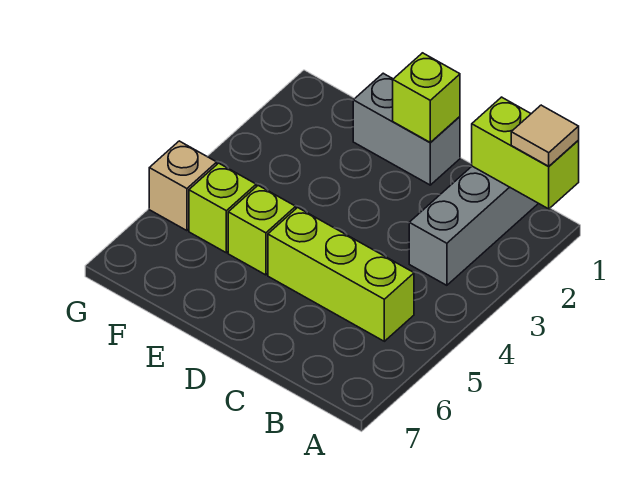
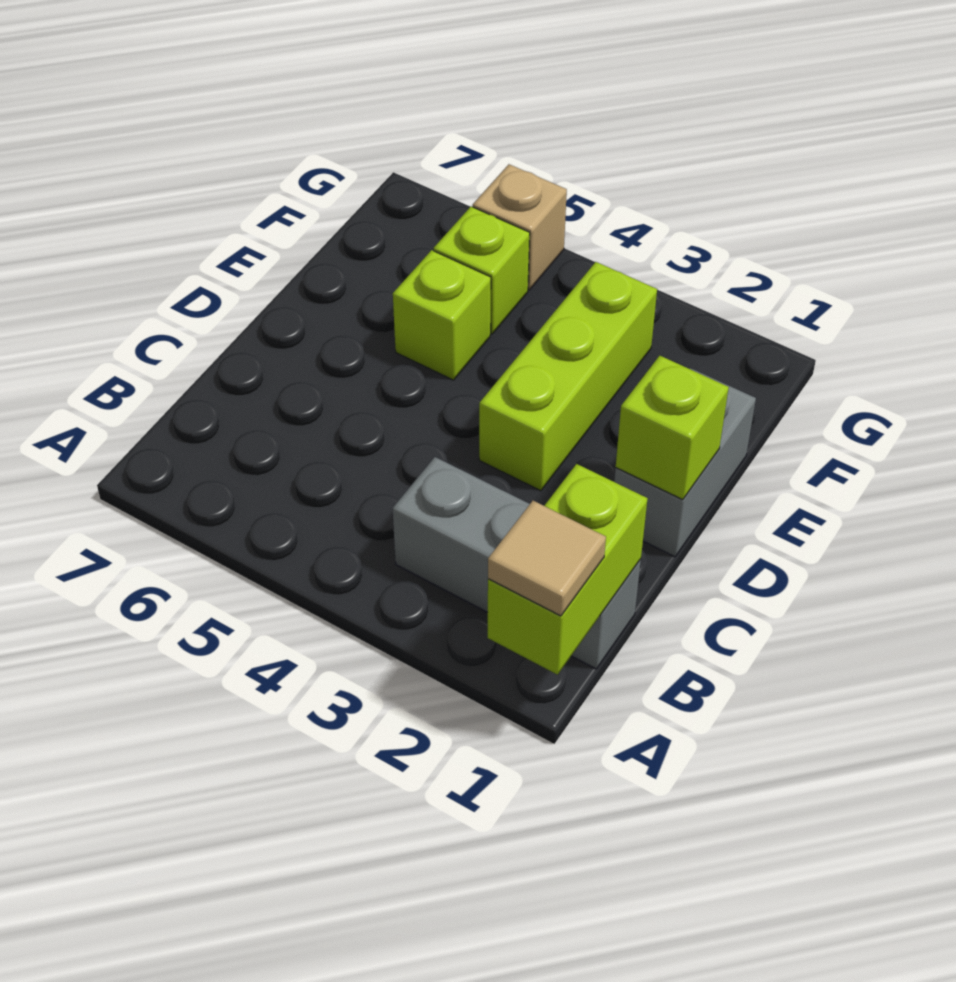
lime 1x3 brick [268,208,414,341] -> lime 1x3 brick moved to [479,262,657,491]

